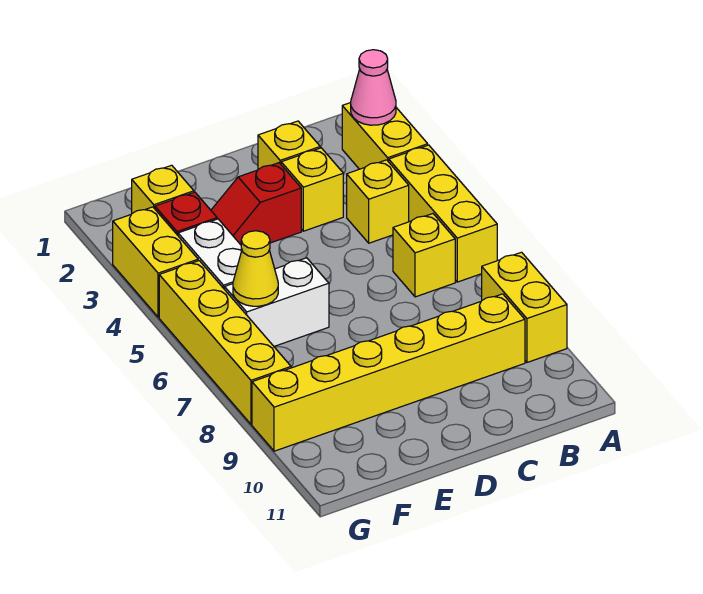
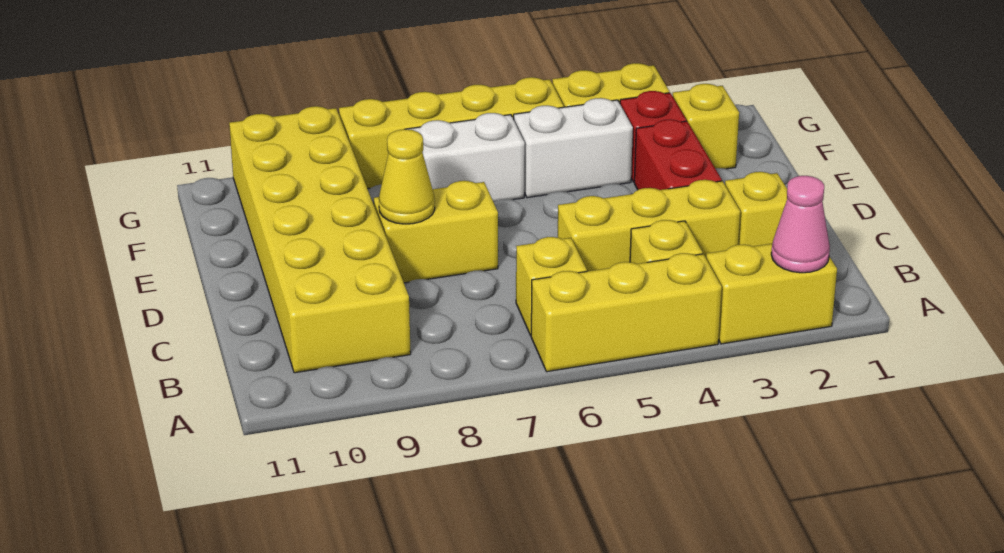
yellow 1x2 brick [482,252,567,362] -> yellow 1x2 brick moved to [374,181,498,283]
yellow 1x6 brick [252,294,525,451] -> yellow 2x6 brick [229,106,411,373]
yellow 1x1 brick [281,148,343,231] -> yellow 1x3 brick [558,180,740,271]
red 1x2 slope [211,163,301,245] -> red 1x2 brick [634,119,722,190]
white 1x2 brick [225,258,329,346] -> white 1x2 brick turned to [408,113,525,202]
yellow 1x1 cone [233,231,278,306] -> yellow 1x1 cone moved to [379,129,435,224]

